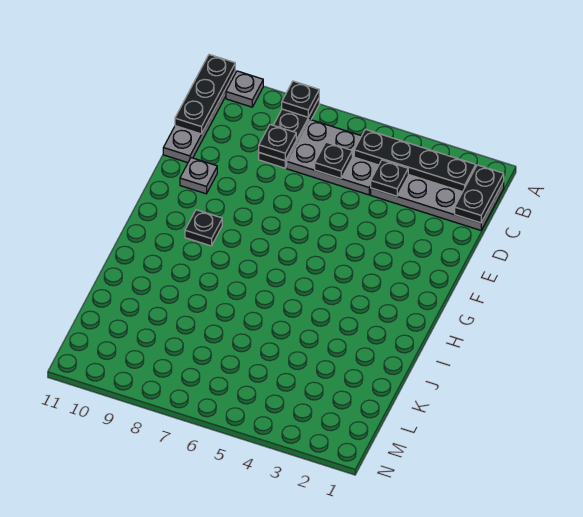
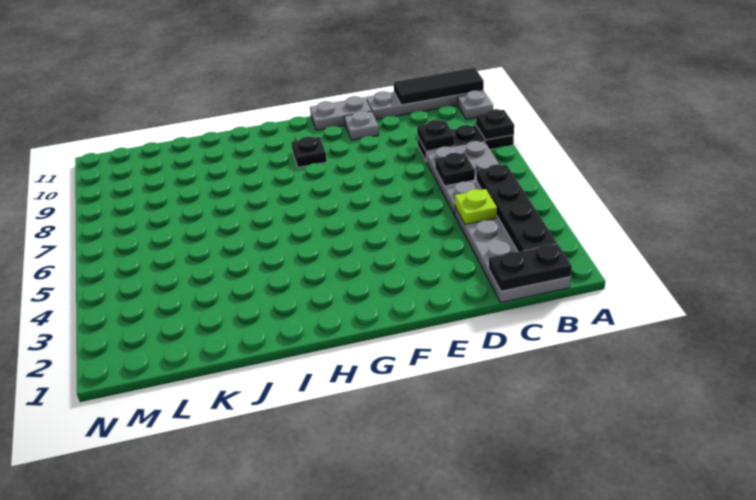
black 1x3 plate [175,55,235,134] -> black 1x3 tile [394,68,484,105]
black 1x1 plate [371,160,408,196] -> lime 1x1 plate [455,189,497,225]
none -> grey 1x2 plate [310,96,371,130]

